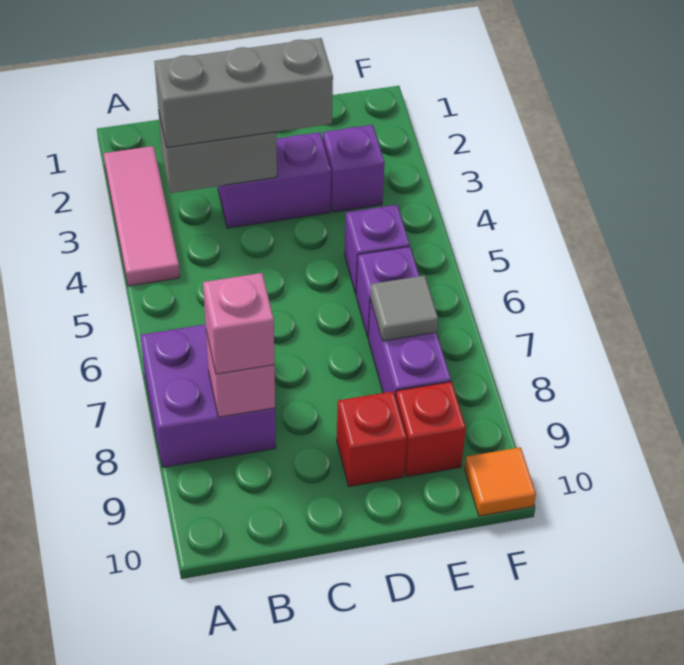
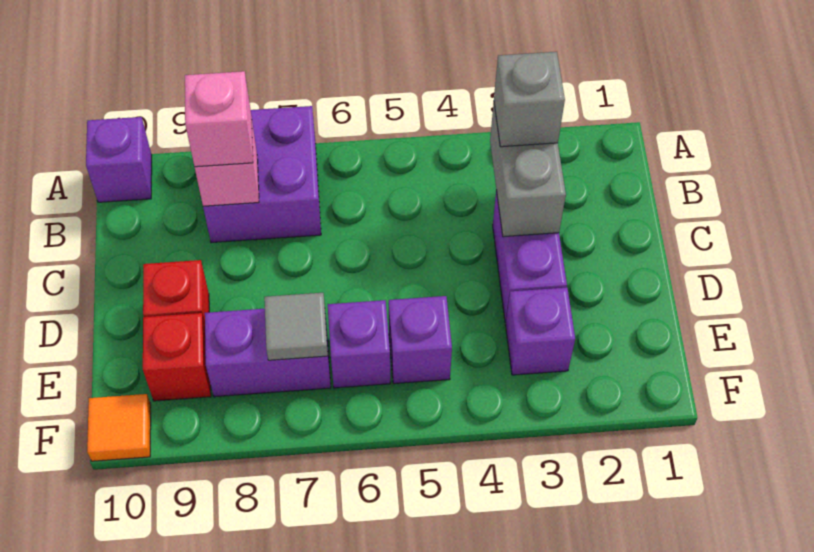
pink 1x3 tile [104,146,180,286] -> none
none -> purple 1x1 brick [86,117,152,202]
grey 1x3 brick [154,38,333,148] -> grey 1x1 brick [494,52,565,147]

